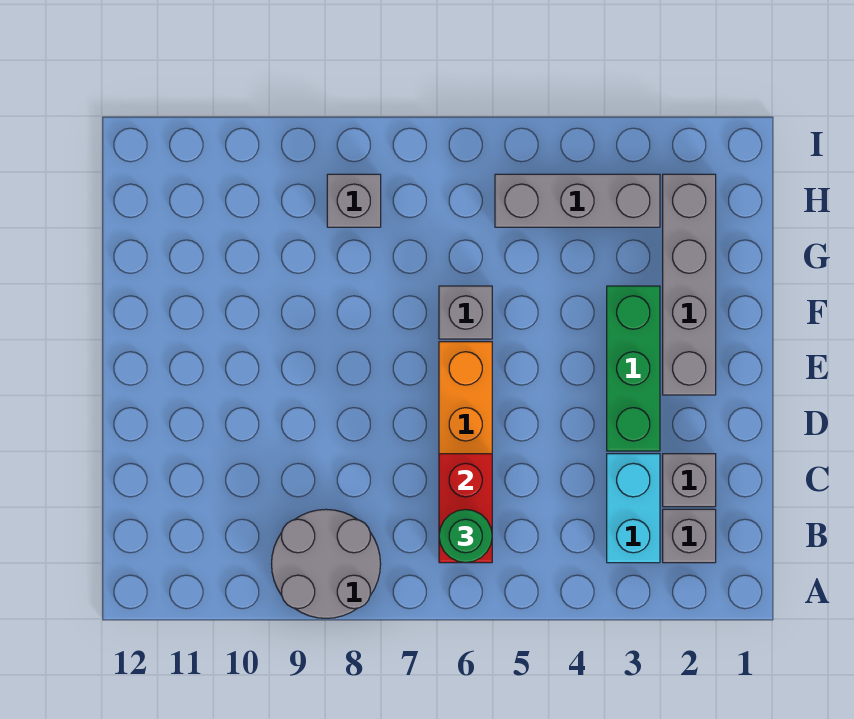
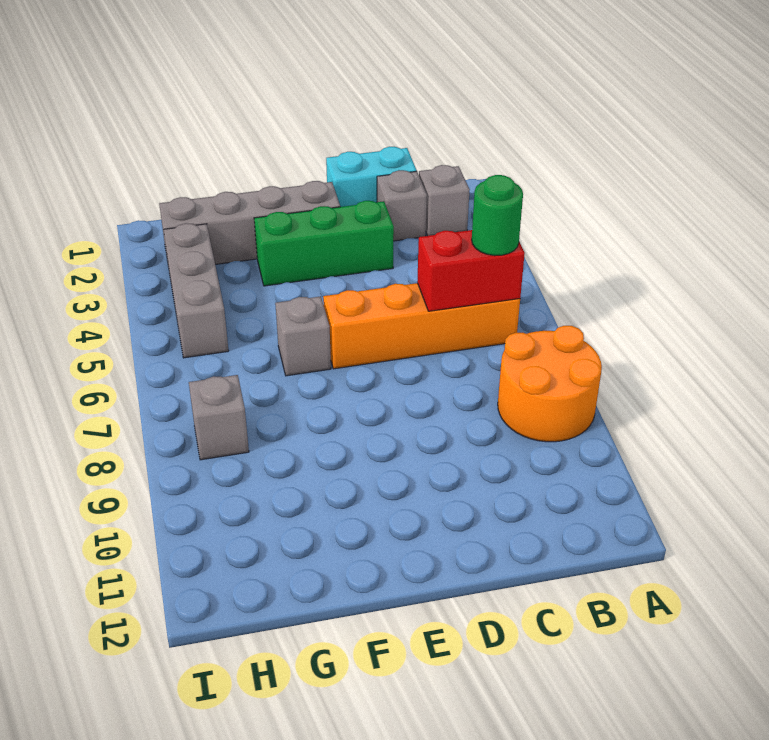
grey 2x2 round brick [272,509,381,618] -> orange 2x2 round brick [498,326,602,442]
cyan 1x2 brick [607,454,660,563] -> cyan 1x2 brick moved to [326,147,417,207]

